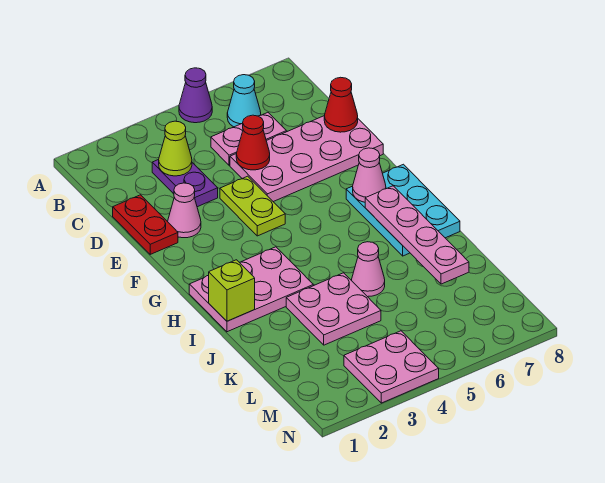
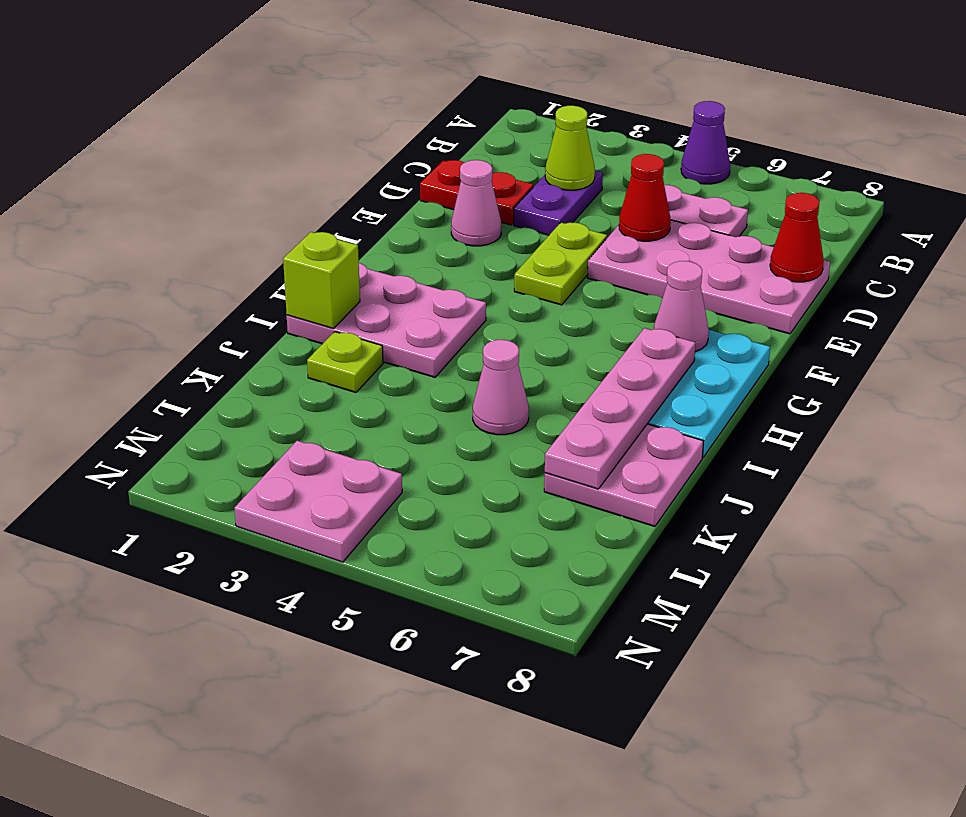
cyan 1x1 cone [227,75,261,127] -> none
red 1x2 plate [113,195,178,254] -> red 1x2 plate turned to [420,160,533,225]
none -> lime 1x1 plate [307,332,383,393]
pink 2x2 plate [286,273,381,345] -> pink 2x2 plate moved to [544,424,703,526]

